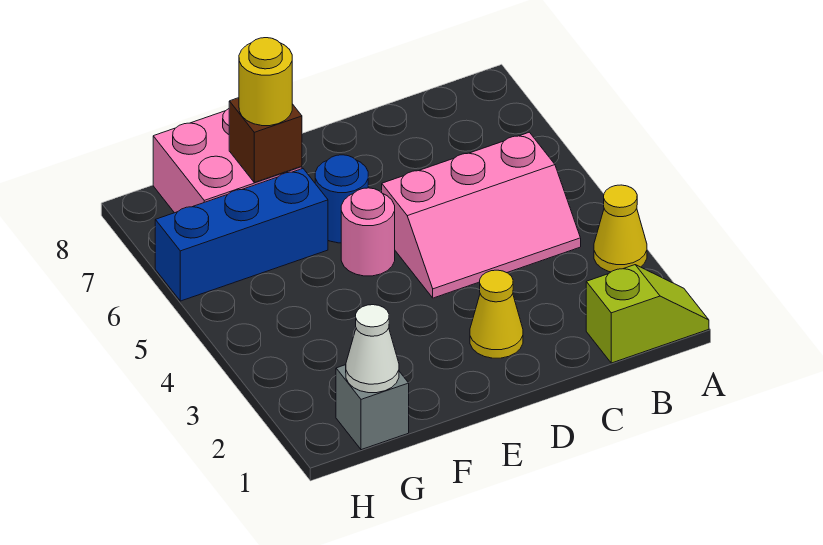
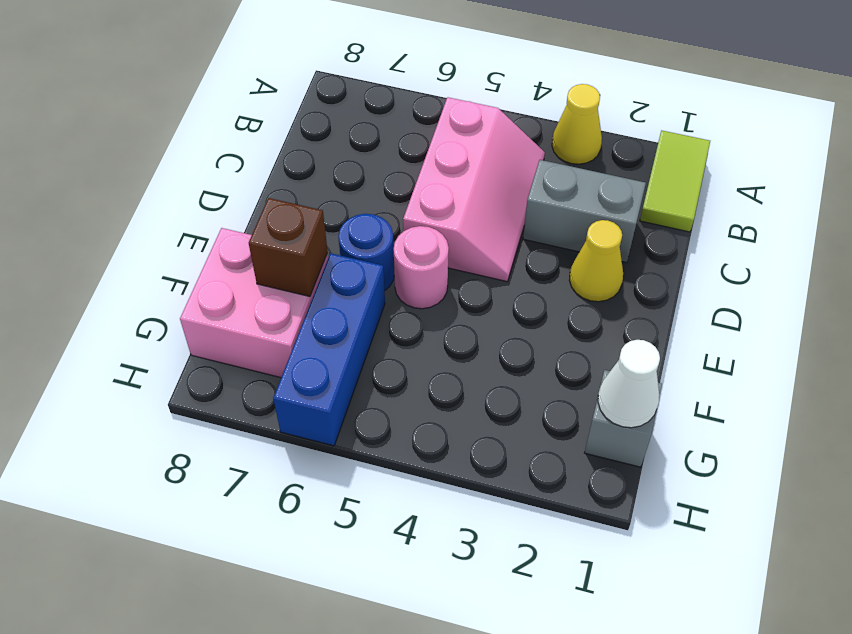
lime 1x2 slope [586,265,709,363] -> lime 1x2 tile [640,130,710,232]
none -> grey 1x2 brick [523,160,646,263]
yellow 1x1 round brick [239,38,292,126] -> none

